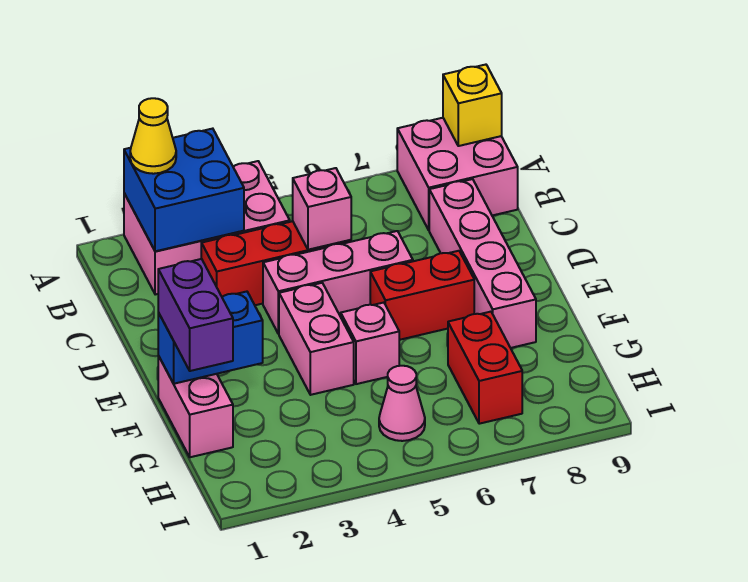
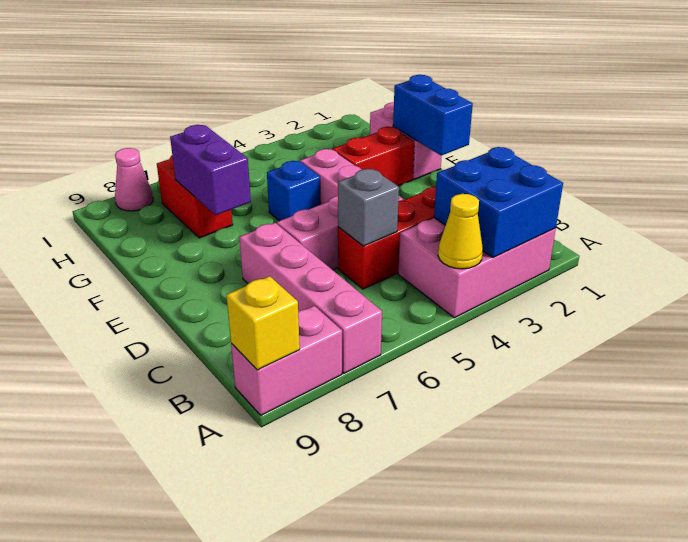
yellow 1x1 cone [130,98,176,174] -> yellow 1x1 cone moved to [438,194,483,269]
pink 2x2 brick [397,118,518,230] -> pink 1x2 brick [231,306,342,415]
pink 1x1 brick [293,168,351,250] -> grey 1x1 brick [338,169,399,246]
pink 1x4 brick [429,179,536,348] -> pink 1x4 brick moved to [239,223,382,373]
red 1x2 brick [370,251,474,340] -> red 1x2 brick moved to [332,127,414,186]
blue 1x2 brick [158,292,263,384] -> blue 1x2 brick turned to [393,75,473,156]
purple 1x2 brick [158,259,233,371] -> purple 1x2 brick moved to [170,125,251,215]
pink 1x1 brick [341,303,399,384] -> blue 1x1 brick [267,161,321,221]
pink 1x1 cone [379,366,425,441] -> pink 1x1 cone moved to [115,148,153,211]

